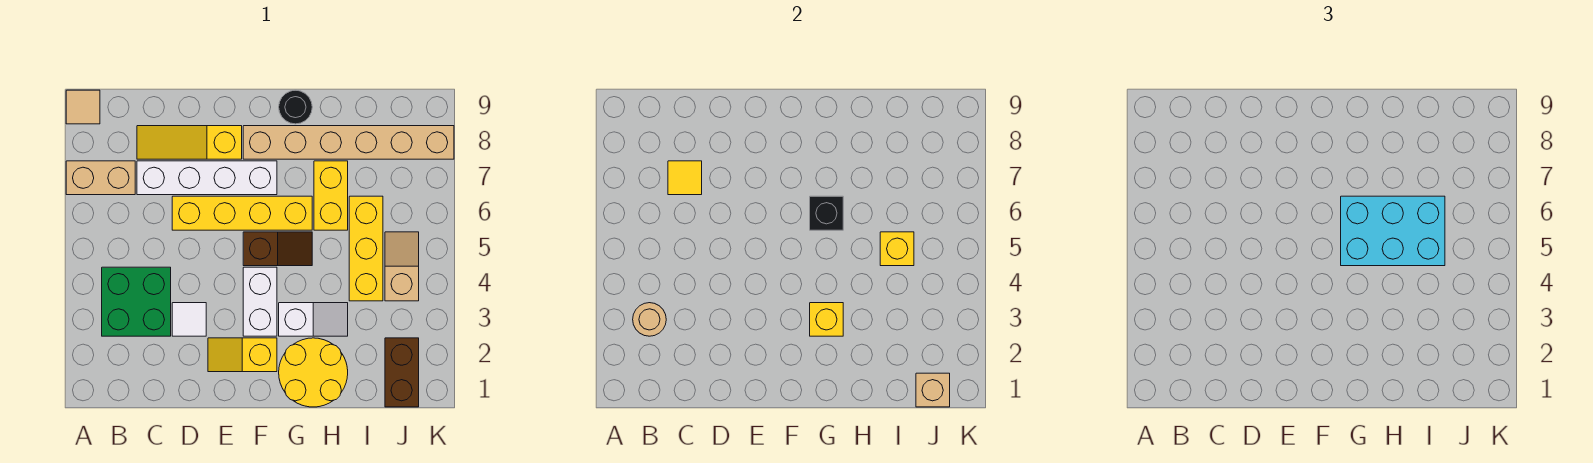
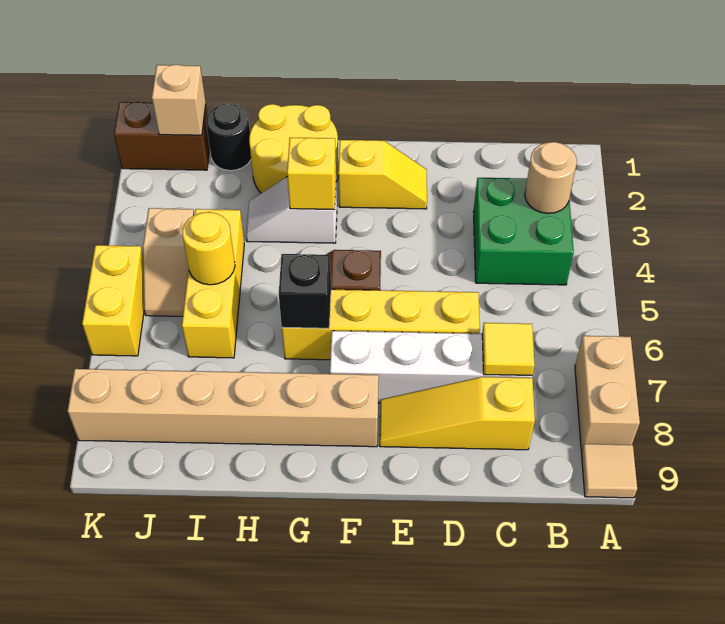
tan 1x2 brick [66,161,135,195] -> tan 1x2 brick turned to [575,336,640,451]
yellow 1x3 slope [137,126,242,159] -> yellow 1x3 slope turned to [380,377,535,450]
white 1x1 tile [172,303,206,336] -> none
white 1x2 brick [243,267,277,336] -> none
cyan 2x3 brick [1341,196,1445,266] -> none
black 1x1 round brick [279,90,312,124] -> black 1x1 round brick moved to [206,103,251,171]
yellow 1x2 brick [314,161,348,230] -> yellow 1x2 brick moved to [82,245,144,356]
yellow 1x1 brick [880,232,914,266] -> yellow 1x1 round brick [182,212,235,285]
brown 1x2 brick [385,338,419,407] -> brown 1x2 brick turned to [114,102,210,170]

